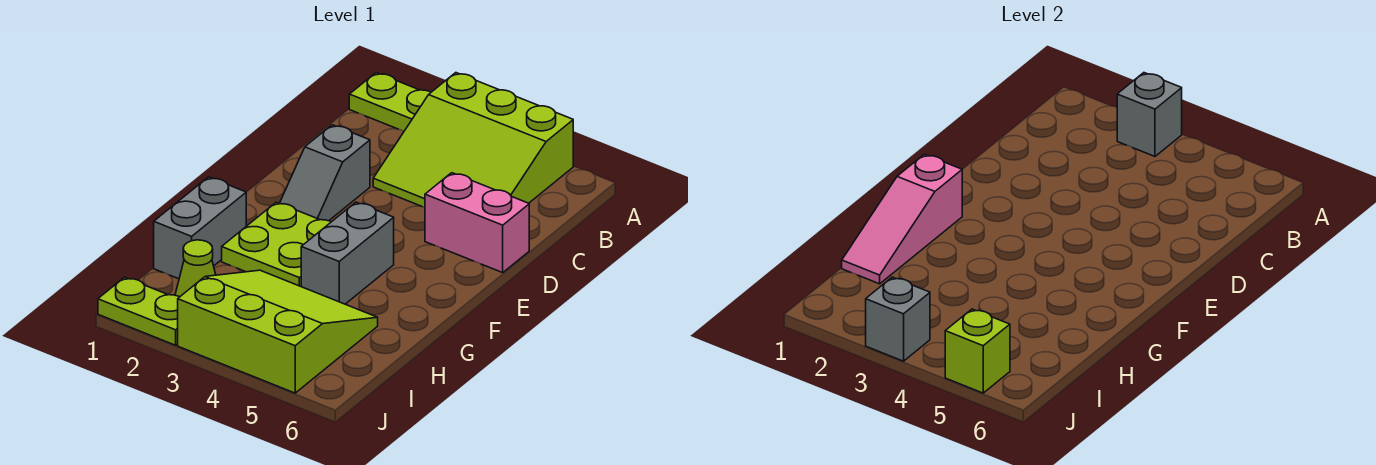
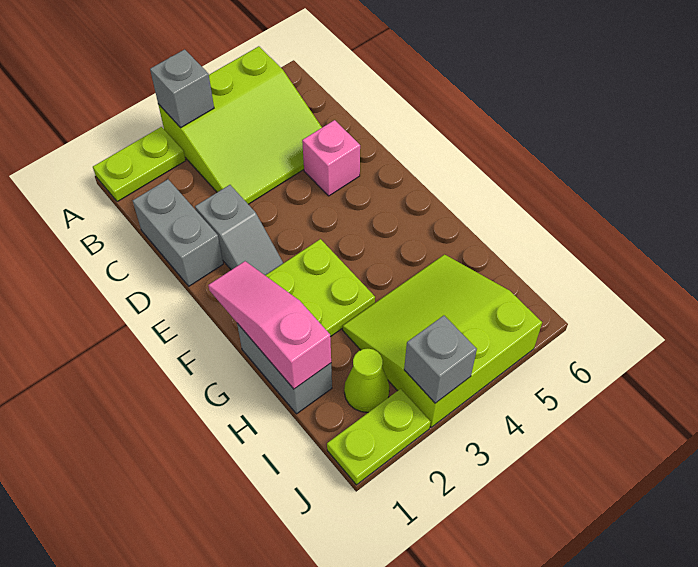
pink 1x2 brick [425,173,529,273] -> pink 1x1 brick [302,120,360,196]
pink 1x3 slope [842,154,962,284] -> pink 1x3 slope turned to [208,261,331,389]
grey 1x2 brick [301,202,394,304] -> grey 1x2 brick moved to [132,179,223,286]
lime 1x1 brick [945,309,1010,393] -> none

